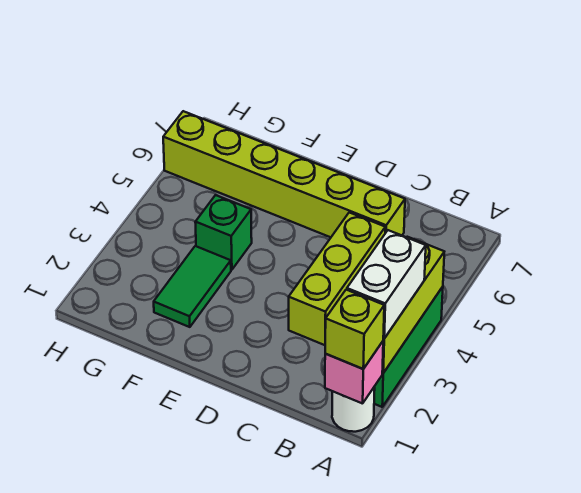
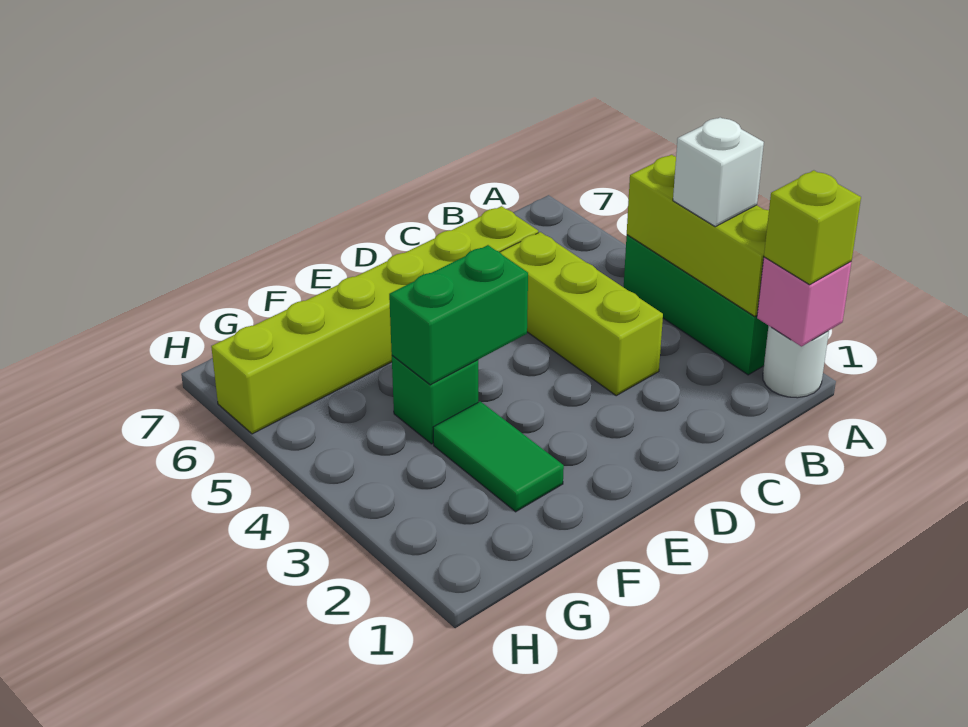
white 1x2 brick [347,230,426,338] -> white 1x1 brick [673,117,764,227]
none -> green 1x2 brick [389,245,528,385]

